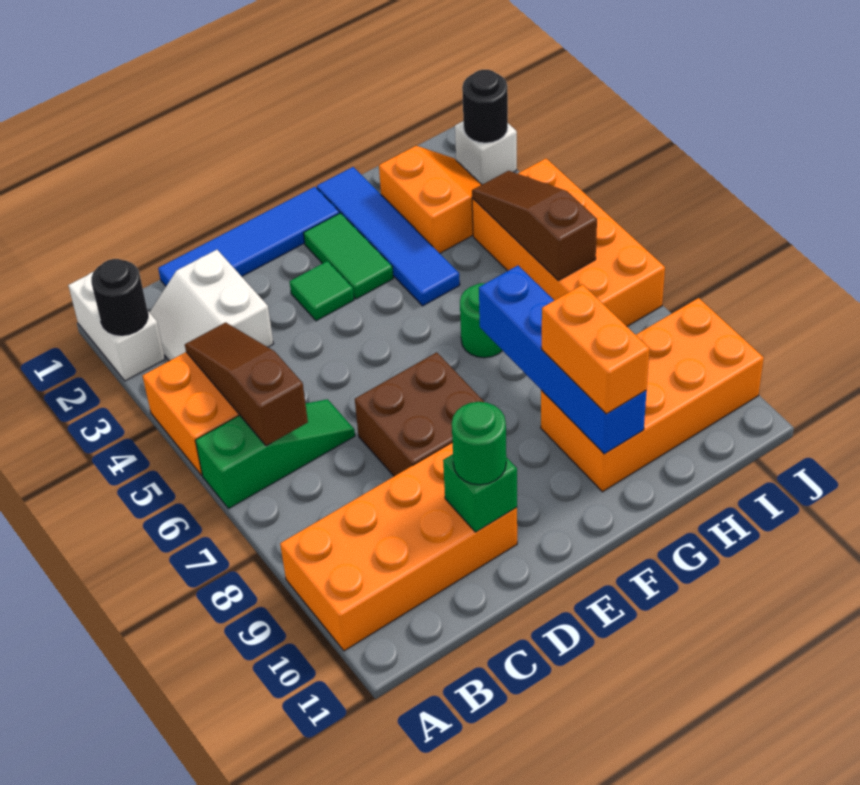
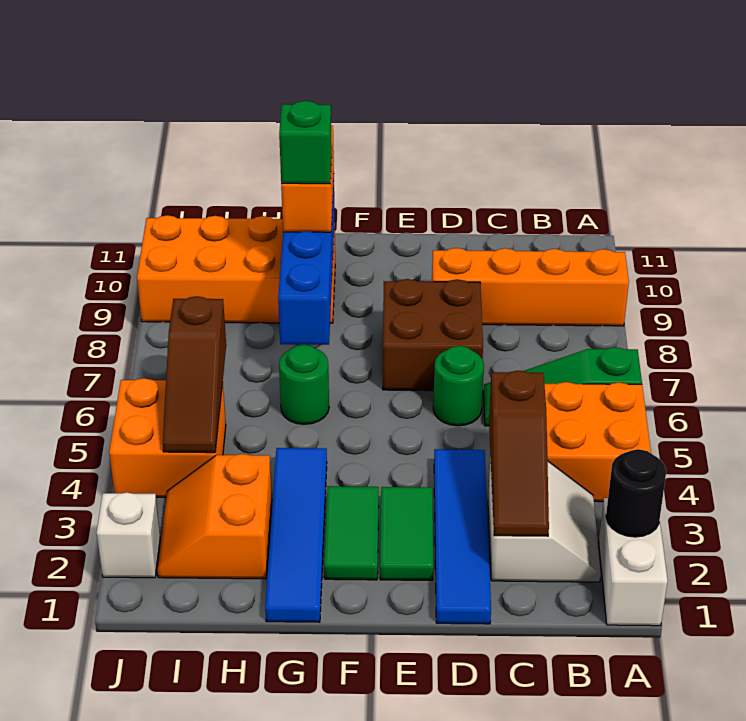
orange 2x4 brick [280,442,517,651] -> orange 1x4 brick [432,248,629,326]
brown 1x3 slope [185,322,308,446] -> brown 1x3 slope moved to [489,371,549,536]
blue 1x4 tile [158,187,339,286] -> blue 1x4 tile turned to [434,449,491,624]
green 1x1 brick [443,454,517,532] -> green 1x1 brick moved to [279,101,332,184]
green 1x1 round brick [452,402,506,485] -> green 1x1 round brick moved to [433,346,484,426]
green 1x1 tile [290,261,354,321] -> green 1x2 tile [380,487,433,580]
orange 2x4 brick [472,158,665,326] -> orange 2x2 brick [109,378,226,497]
black 1x1 round brick [462,70,508,143] -> none

